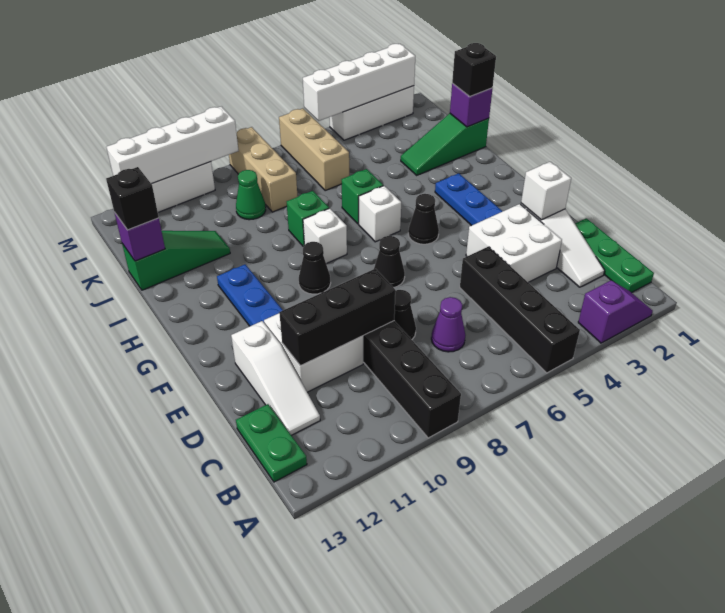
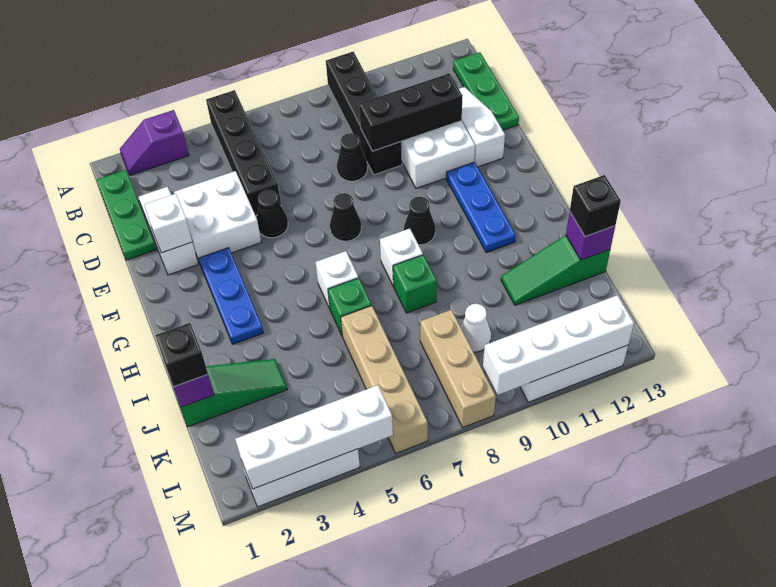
green 1x2 plate [236,404,307,482] -> green 1x3 plate [453,52,519,130]
purple 1x1 cone [431,297,465,352] -> none
black 1x1 cone [408,194,439,244] -> black 1x1 cone moved to [257,190,288,238]
tan 1x3 brick [279,108,349,190] -> tan 1x4 brick [341,306,428,453]
green 1x1 cone [236,170,266,220] -> white 1x1 cone [460,304,491,352]

